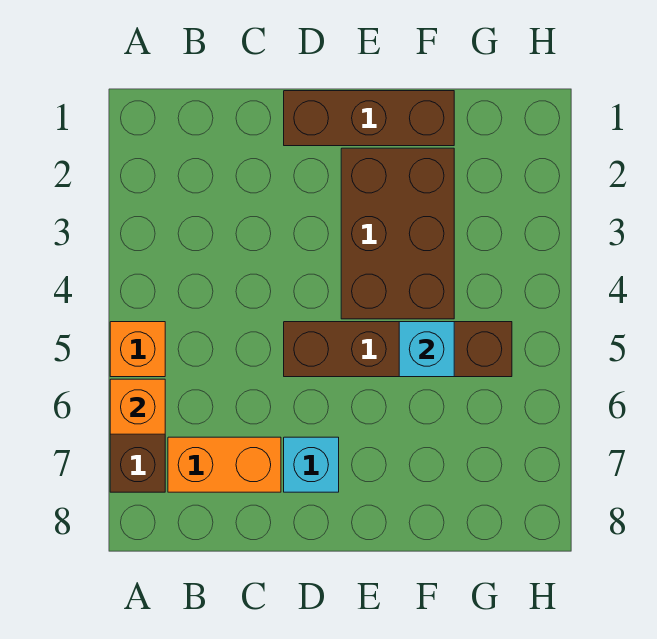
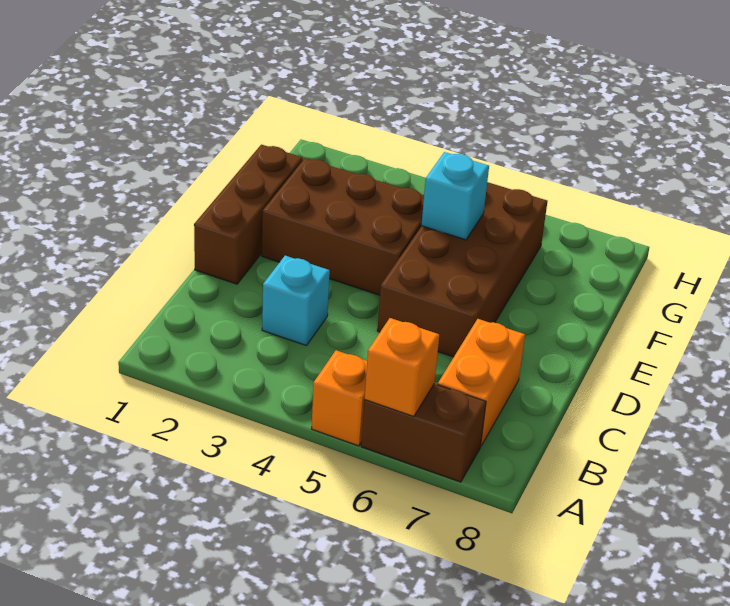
brown 1x4 brick [284,322,512,377] -> brown 2x4 brick [377,182,548,357]
cyan 1x1 brick [284,437,339,492] -> cyan 1x1 brick moved to [262,256,330,346]

